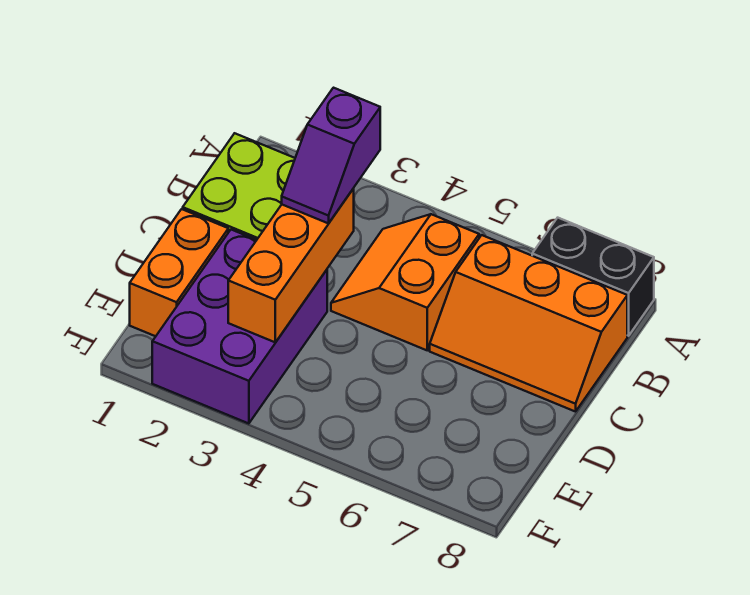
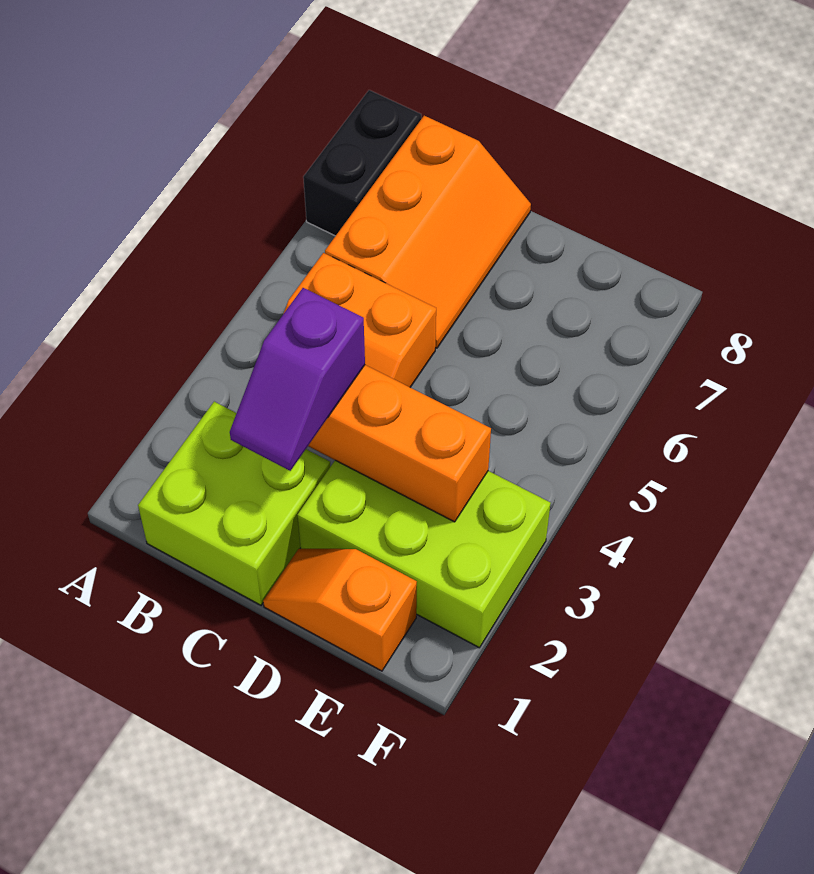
purple 1x2 slope [282,88,380,223] -> purple 1x2 slope turned to [230,288,365,471]
orange 1x2 brick [130,209,228,336] -> orange 1x2 slope [263,548,417,671]
purple 2x3 brick [152,230,327,424] -> lime 2x3 brick [298,460,551,648]

